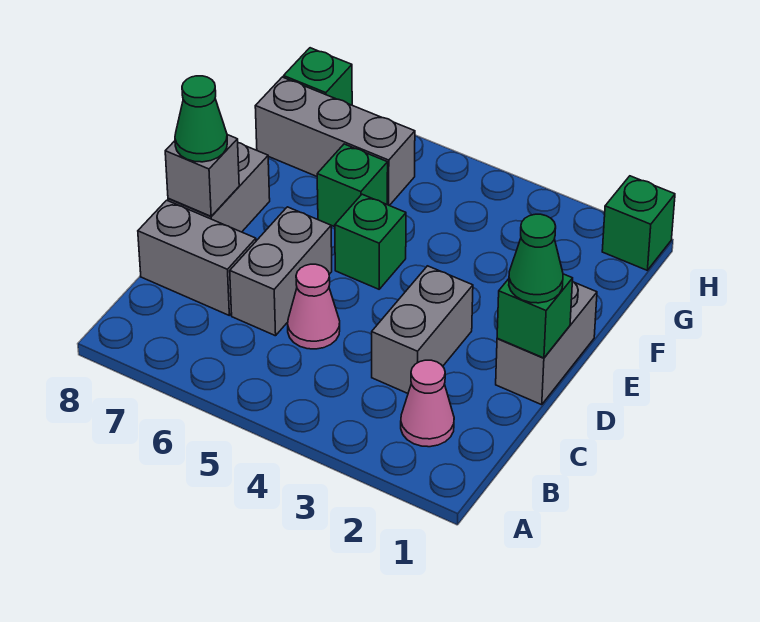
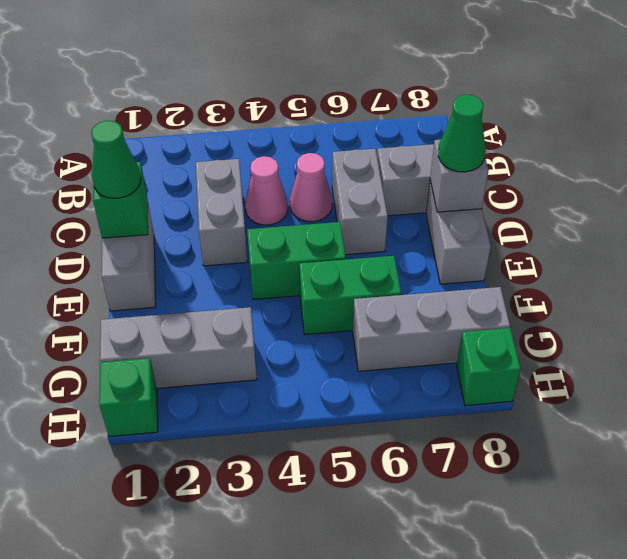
pink 1x1 cone [401,360,454,447] -> pink 1x1 cone moved to [245,156,288,225]
green 1x1 brick [335,194,406,289] -> green 1x2 brick [247,222,346,299]
green 1x1 brick [317,144,388,227] -> green 1x2 brick [299,256,401,335]
none -> grey 1x3 brick [100,307,257,388]

